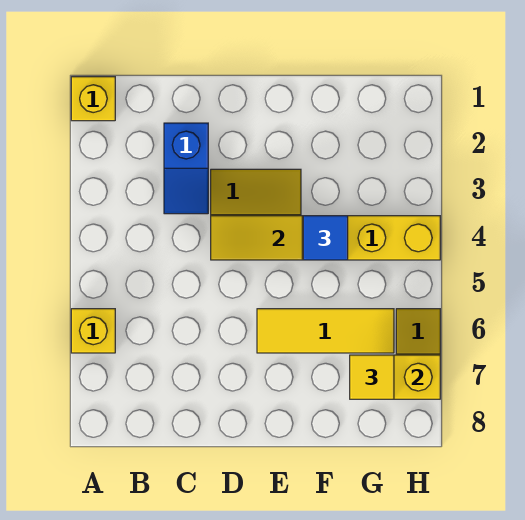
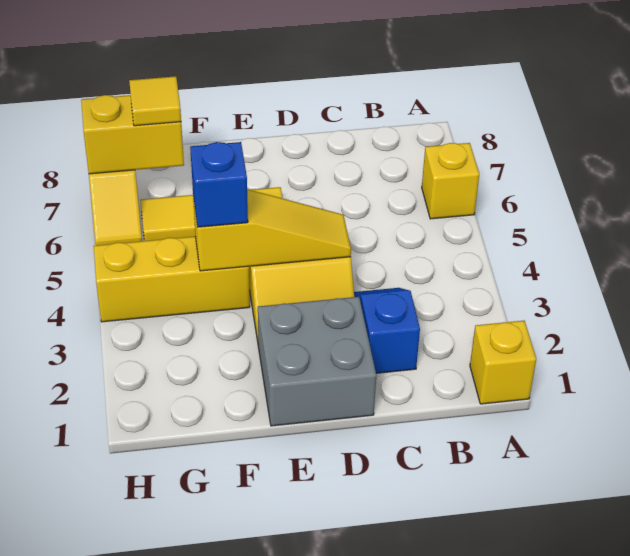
none -> grey 2x2 brick [258,297,376,426]
blue 1x1 tile [303,216,348,260] -> blue 1x1 brick [190,142,248,227]

